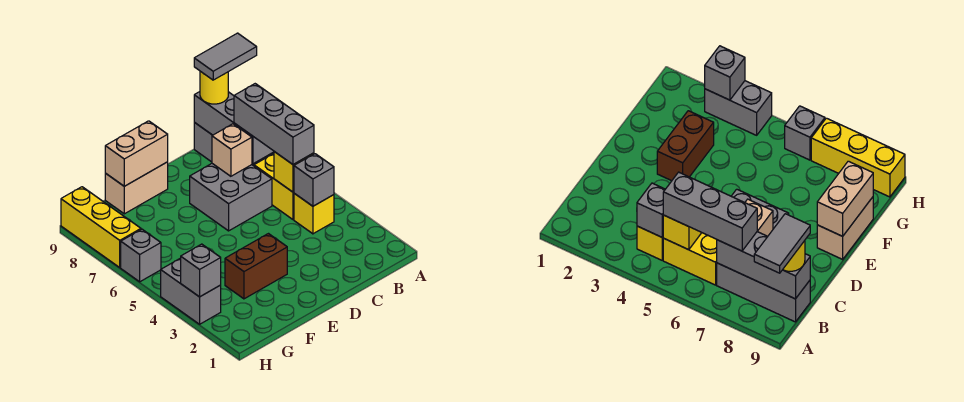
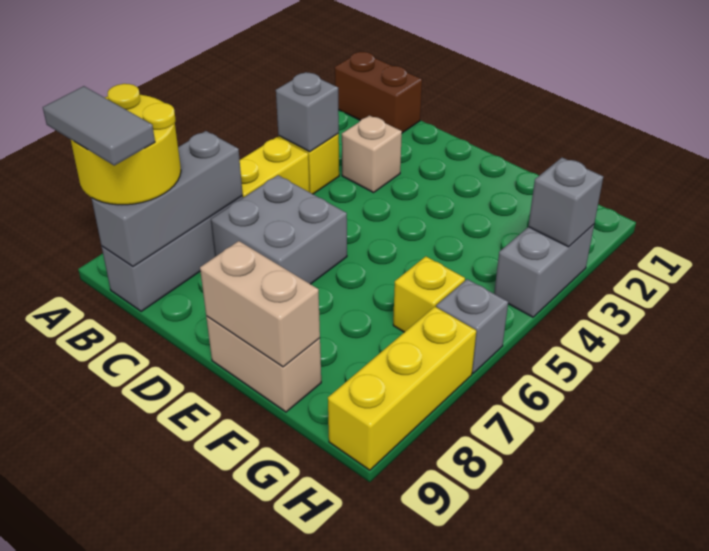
yellow 1x1 brick [274,152,314,192] -> yellow 1x1 brick moved to [393,256,465,332]
grey 1x3 brick [234,84,314,164] -> none
yellow 1x1 round brick [200,71,228,104] -> yellow 2x2 round brick [71,84,181,205]
tan 1x1 brick [212,124,252,176] -> tan 1x1 brick moved to [342,116,402,193]
brown 1x2 brick [225,234,287,299] -> brown 1x2 brick moved to [335,52,422,133]

